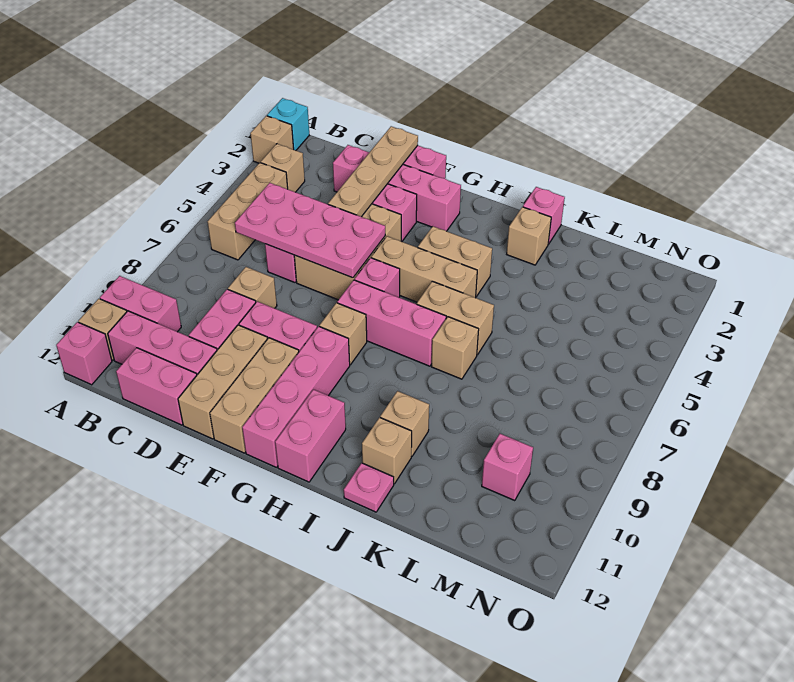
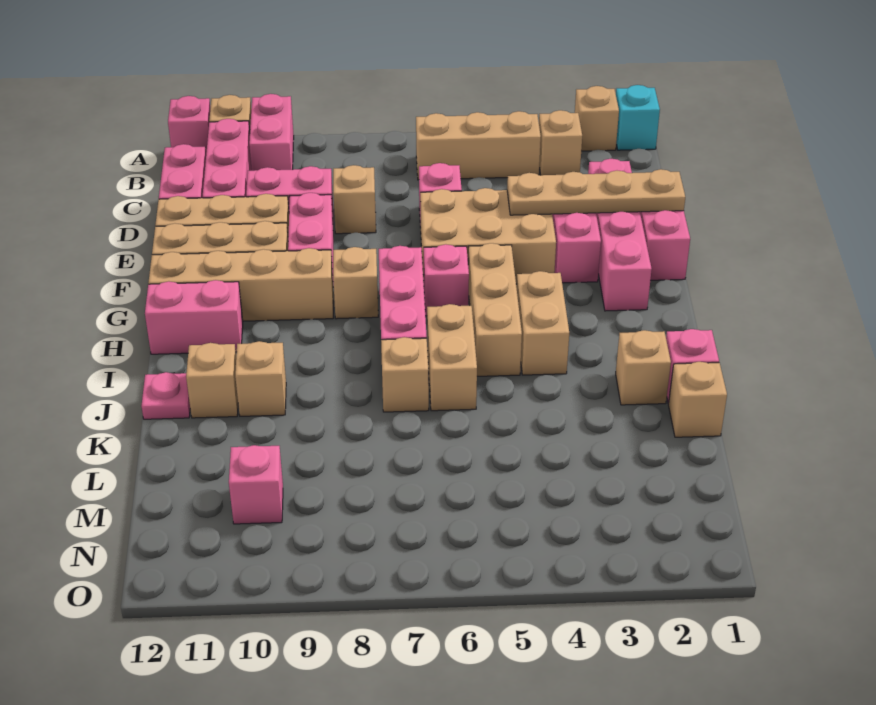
pink 2x4 plate [235,183,385,278] -> none
pink 1x4 brick [242,326,350,468] -> tan 1x4 brick [148,248,333,321]
none -> tan 1x1 brick [669,362,727,437]

